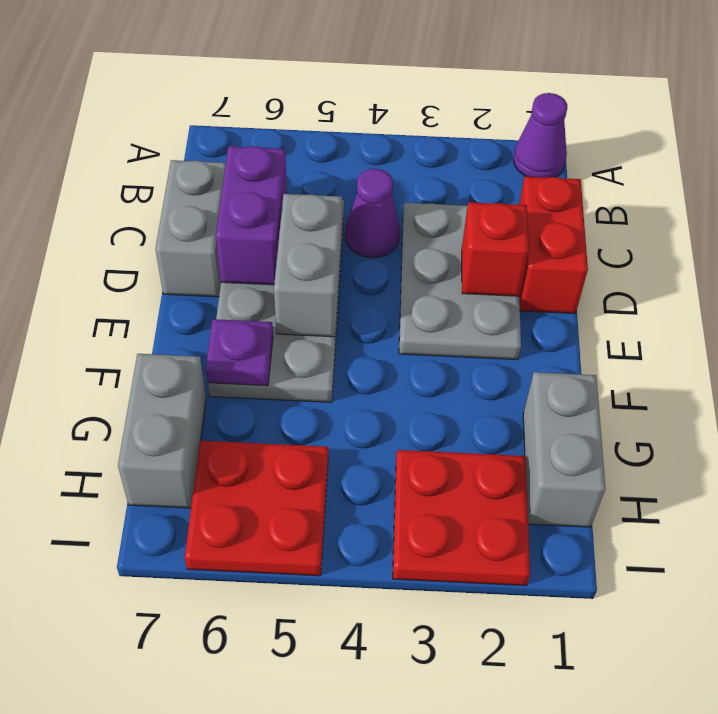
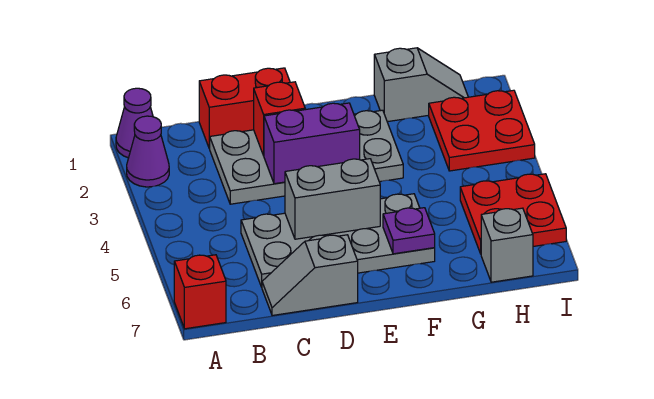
none -> red 1x1 brick [174,255,226,329]
grey 2x3 plate [399,203,521,360] -> grey 2x4 plate [209,110,403,204]
purple 1x1 cone [345,169,400,258] -> purple 1x1 cone moved to [127,116,169,187]
purple 1x2 brick [216,146,287,285] -> purple 1x2 brick moved to [264,103,360,184]
grey 1x2 brick [155,160,226,297] -> grey 1x2 slope [262,235,358,316]
grey 1x2 brick [523,372,605,527] -> grey 1x2 slope [374,48,468,122]
grey 1x2 brick [118,354,206,508] -> grey 1x1 brick [481,208,533,282]

